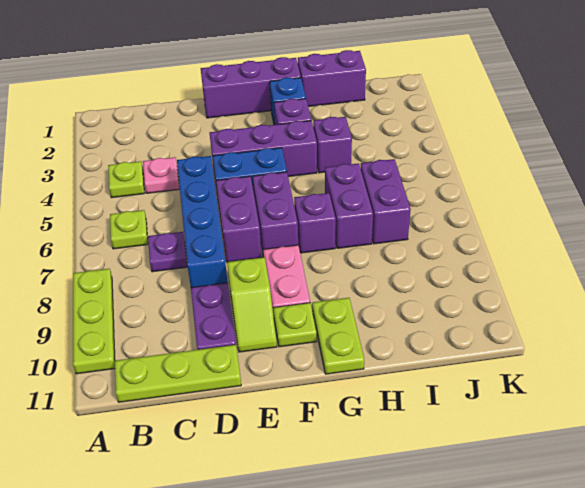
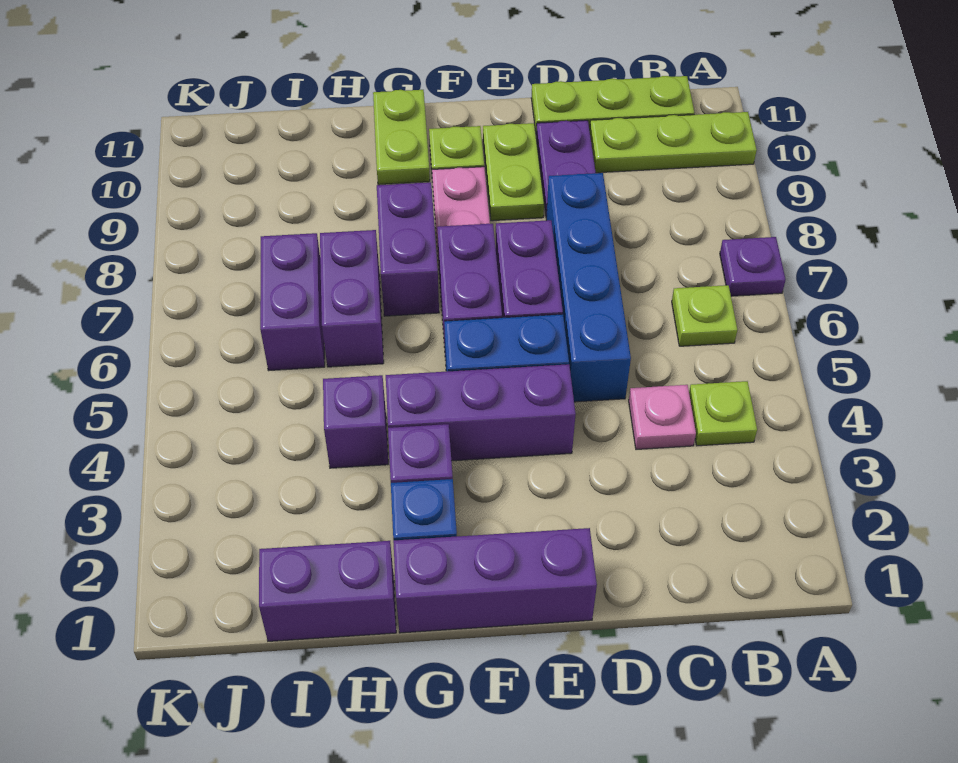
lime 1x3 plate [73,269,115,374] -> lime 1x3 plate turned to [590,112,757,173]
purple 1x1 plate [148,232,187,272] -> purple 1x1 plate moved to [720,237,786,296]
lime 1x2 slope [227,257,277,352] -> lime 1x2 plate [483,123,544,221]
purple 1x1 brick [294,193,336,253] -> purple 1x2 brick [377,182,439,316]

